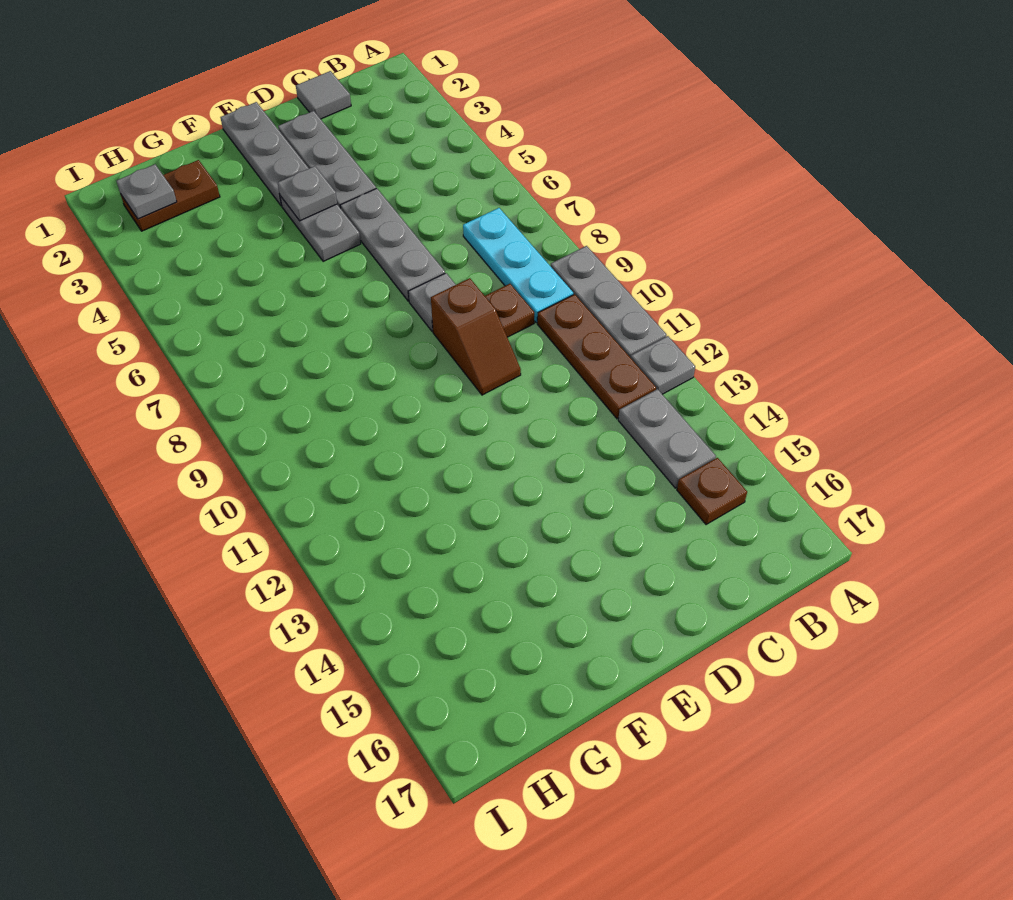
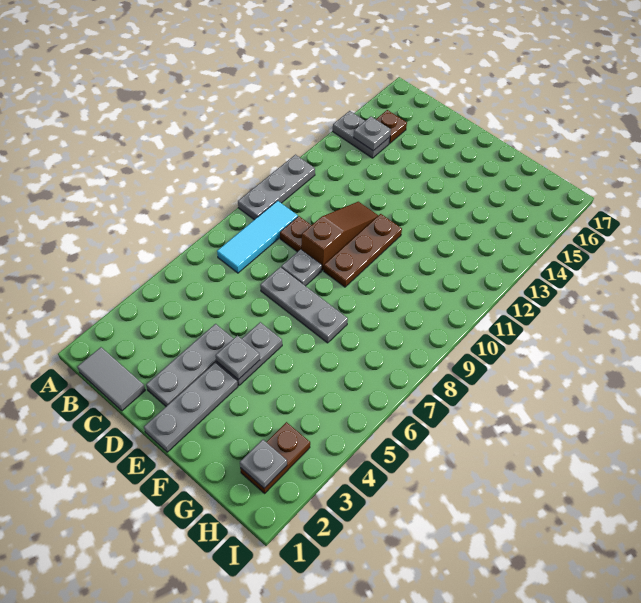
grey 1x1 plate [631,336,695,394] -> grey 1x1 plate moved to [353,117,391,151]
cyan 1x3 plate [463,208,573,323] -> cyan 1x3 tile [217,201,298,273]
brown 1x3 plate [537,294,656,419] -> brown 1x3 plate moved to [324,214,402,287]
grey 1x2 plate [618,389,716,488] -> grey 1x2 plate turned to [333,111,390,158]
grey 1x1 tile [296,71,351,119] -> grey 1x2 tile [77,347,145,411]
grey 1x3 plate [340,188,445,301] -> grey 1x3 plate turned to [260,267,348,343]
brown 1x2 slope [431,278,521,395] -> brown 1x3 slope [302,202,379,270]
brown 1x2 plate [121,160,220,231] -> brown 1x2 plate turned to [240,422,310,493]

